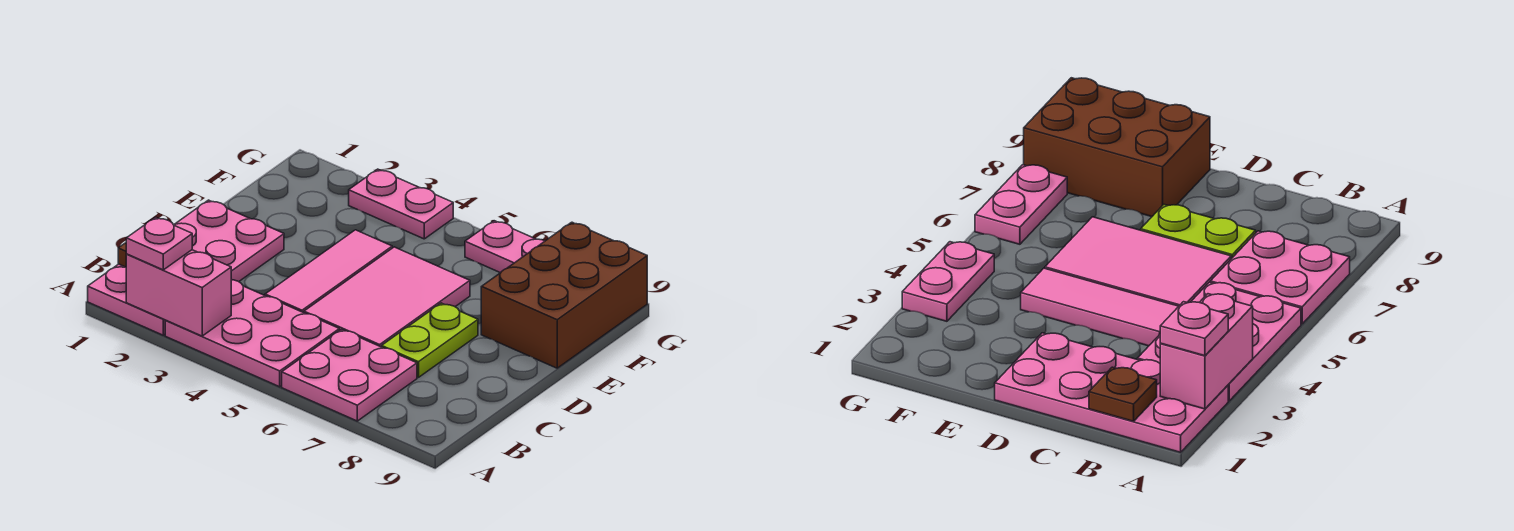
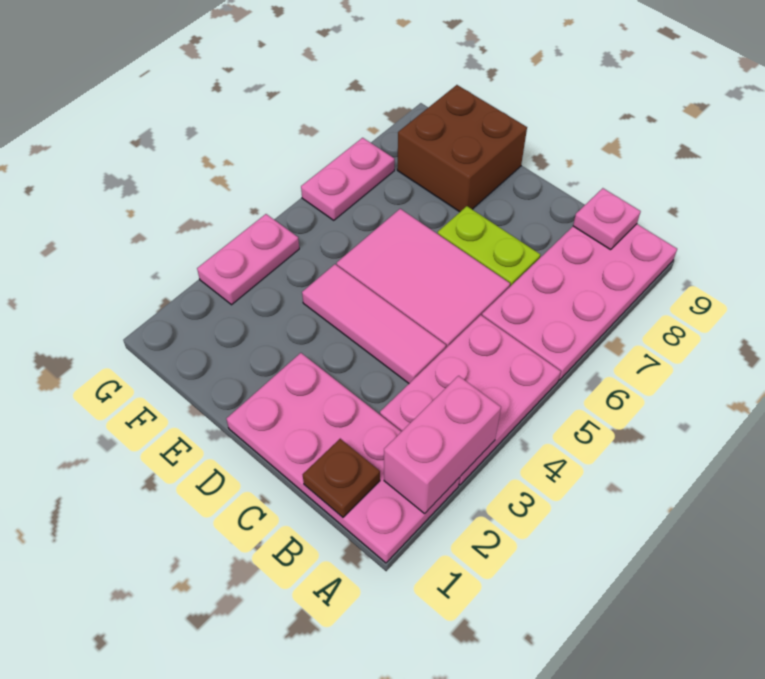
pink 1x1 plate [126,217,192,270] -> pink 1x1 plate moved to [573,188,641,250]
pink 2x2 plate [282,330,417,421] -> pink 2x4 plate [482,224,677,380]
brown 2x3 brick [481,222,647,368] -> brown 2x2 brick [397,85,527,212]

